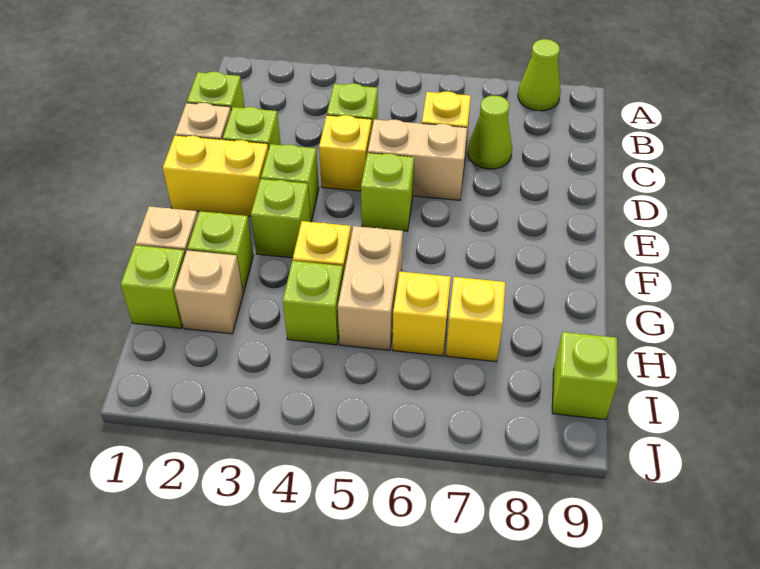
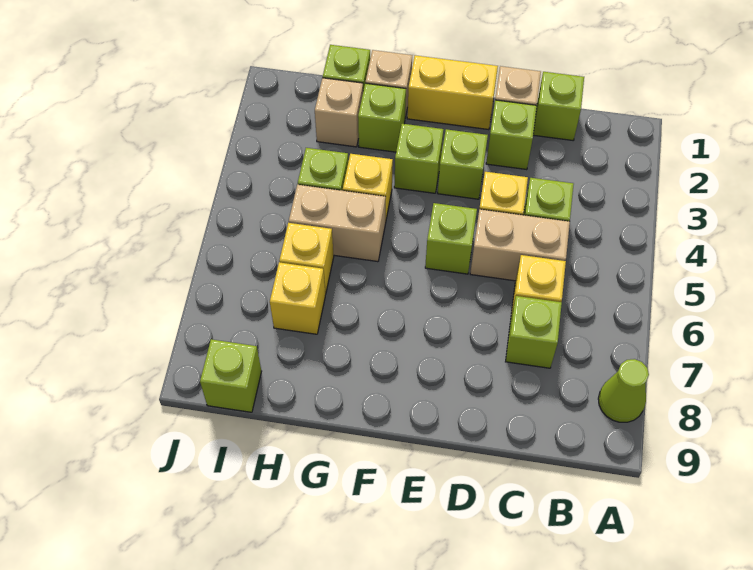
lime 1x1 cone [468,96,512,169] -> lime 1x1 brick [506,296,562,368]
tan 1x2 brick [368,119,467,200] -> tan 1x2 brick turned to [470,209,570,281]
yellow 1x2 brick [163,136,269,216] -> yellow 1x2 brick turned to [407,55,498,130]

